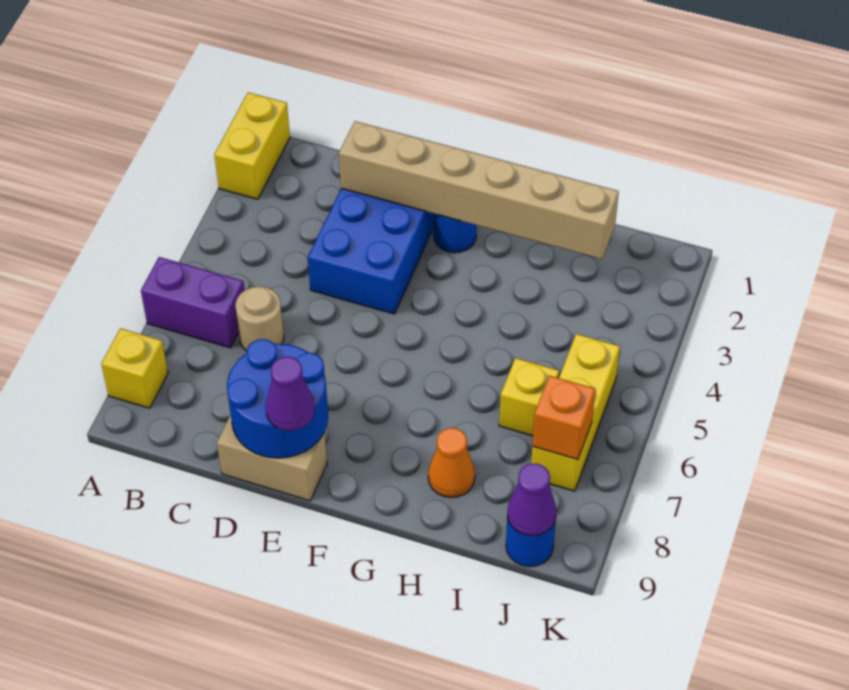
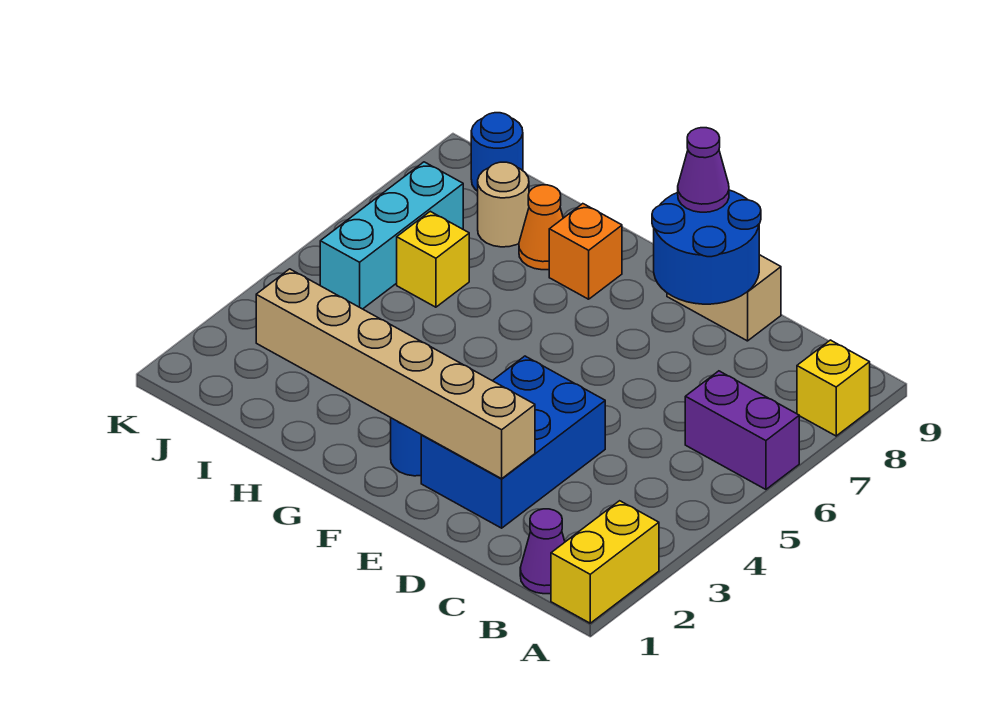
tan 1x1 round brick [235,286,284,351] -> tan 1x1 round brick moved to [478,162,529,247]
yellow 1x3 brick [531,334,620,491] -> cyan 1x3 brick [320,162,463,309]
orange 1x1 brick [532,376,595,460] -> orange 1x1 brick moved to [549,204,622,299]
purple 1x1 cone [507,464,556,536] -> purple 1x1 cone moved to [520,509,565,594]

